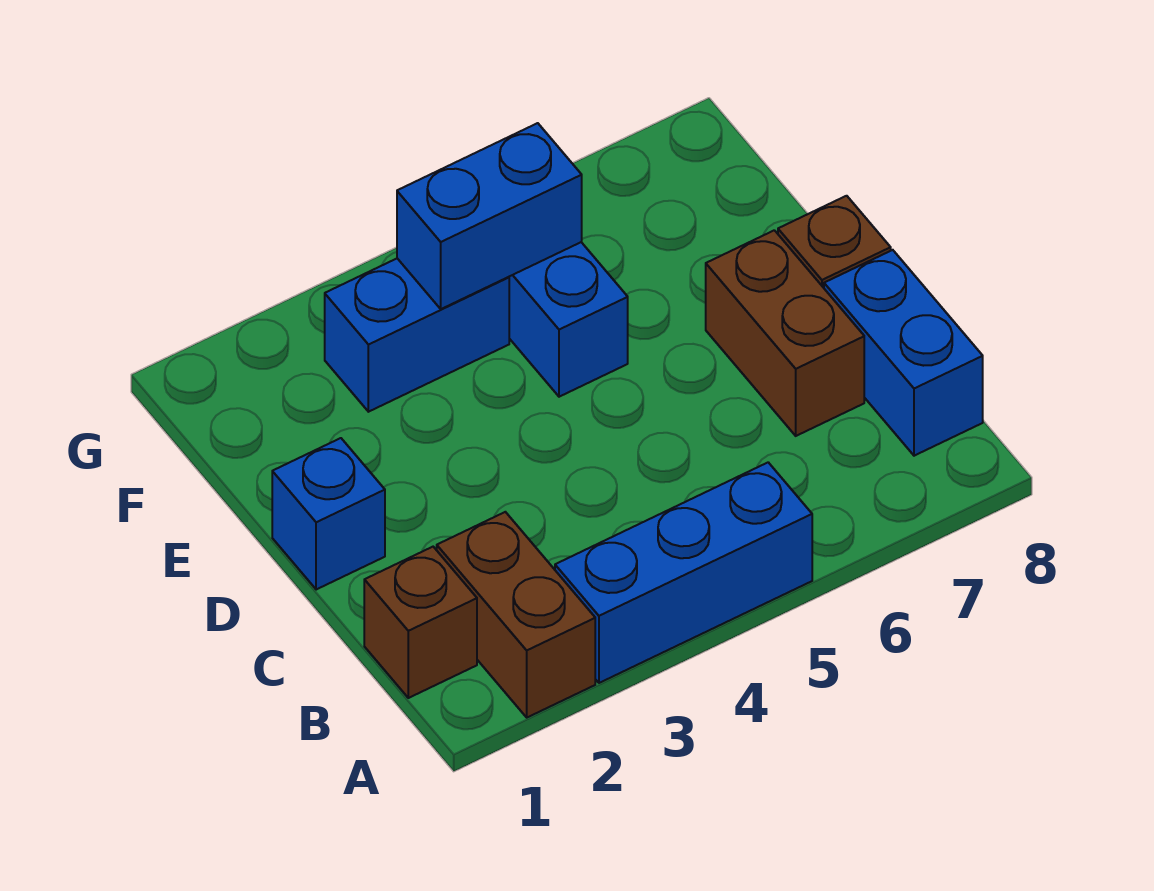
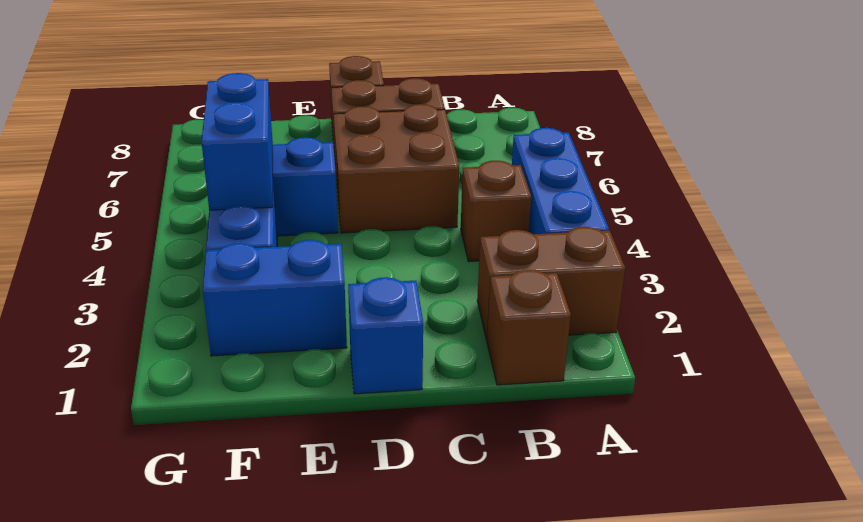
none -> brown 1x1 brick [461,161,531,262]
blue 1x2 brick [824,250,983,456] -> blue 1x2 brick moved to [203,240,347,356]
none -> brown 2x2 brick [334,104,459,233]

